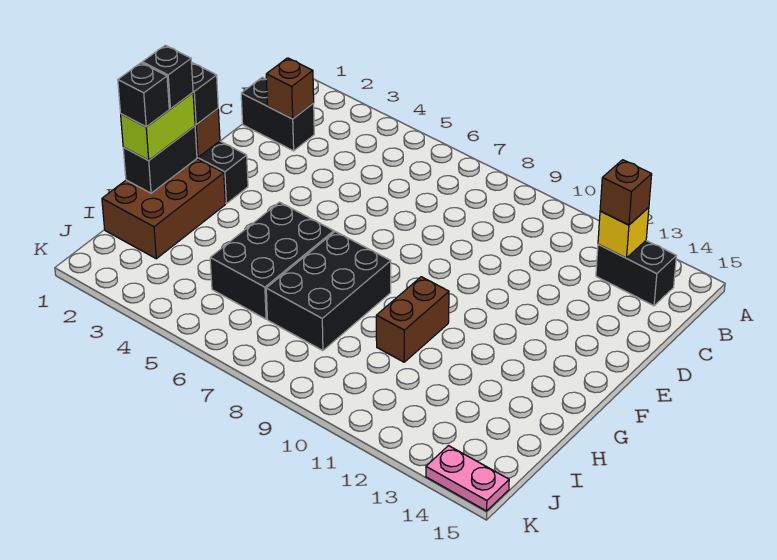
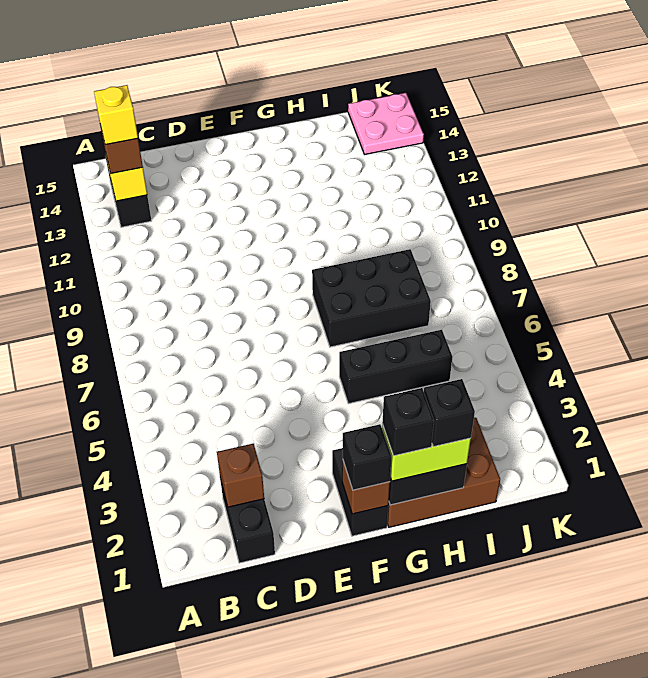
none -> yellow 1x1 brick [94,85,138,145]
black 2x3 brick [210,202,334,319] -> black 1x3 brick [339,330,453,404]
brown 1x2 brick [376,277,449,362] -> none
pink 1x2 plate [426,446,509,511] -> pink 2x2 plate [348,93,424,154]

